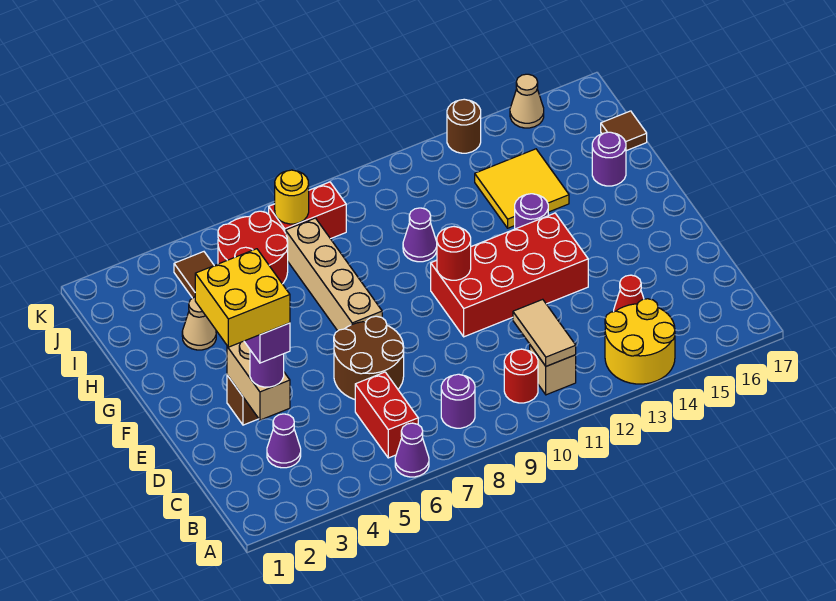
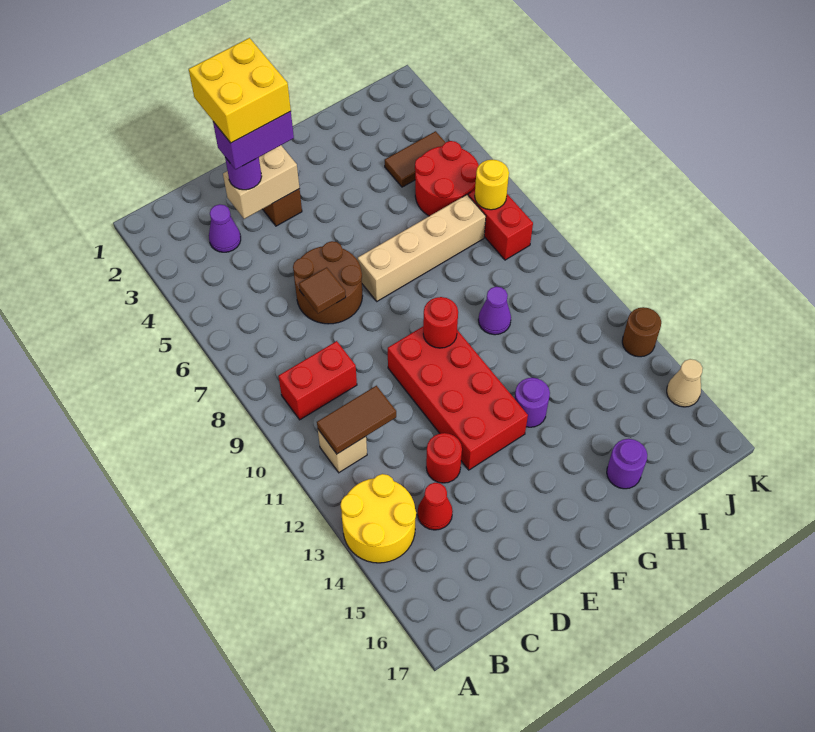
purple 1x1 cone [395,423,429,477] -> none
red 1x2 brick [355,372,418,458] -> red 1x2 brick moved to [278,341,357,420]
purple 1x1 round brick [441,374,475,428] -> none
red 1x1 round brick [504,349,538,403] -> red 1x1 round brick moved to [426,433,462,483]
tan 1x2 tile [513,299,576,366] -> brown 1x2 tile [317,386,396,454]
tan 1x1 cone [182,297,216,350] -> none
yellow 2x2 tile [475,149,569,228] -> none
brown 1x1 tile [601,111,647,151] -> brown 1x1 tile moved to [299,267,346,313]

